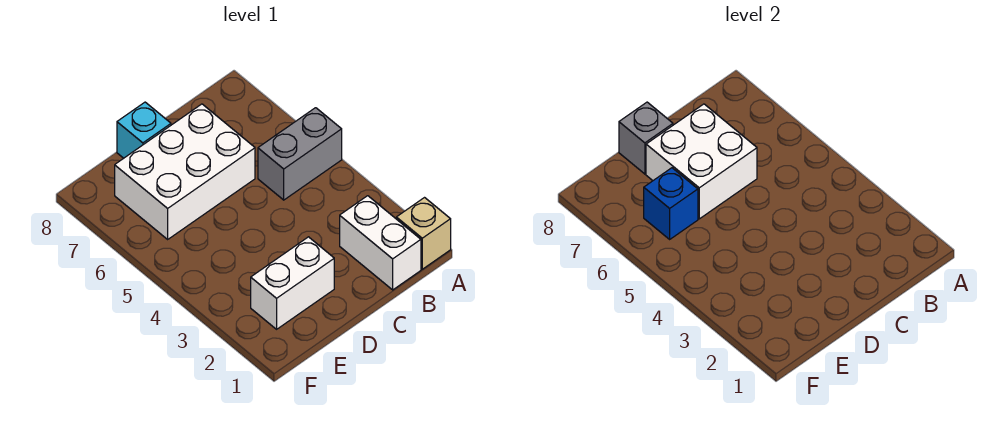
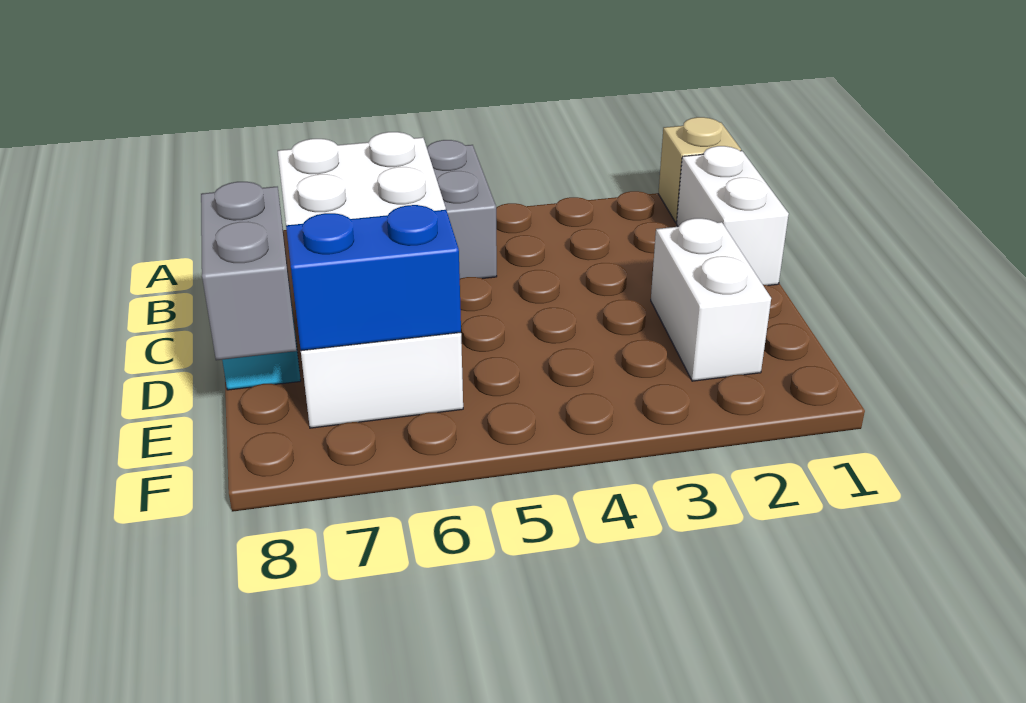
white 1x2 brick [340,196,421,290] -> white 1x2 brick turned to [677,146,789,286]
grey 1x1 brick [619,102,673,174] -> grey 1x2 brick [201,182,297,360]
blue 1x1 brick [644,168,698,239] -> blue 1x2 brick [286,205,461,351]

